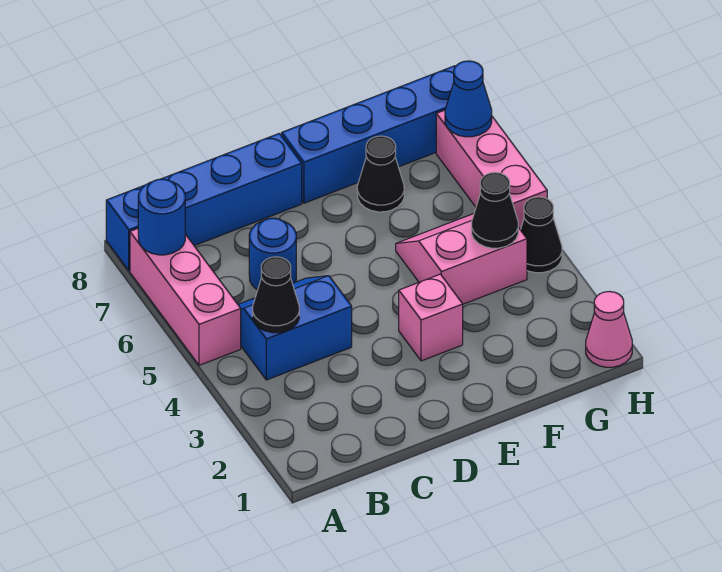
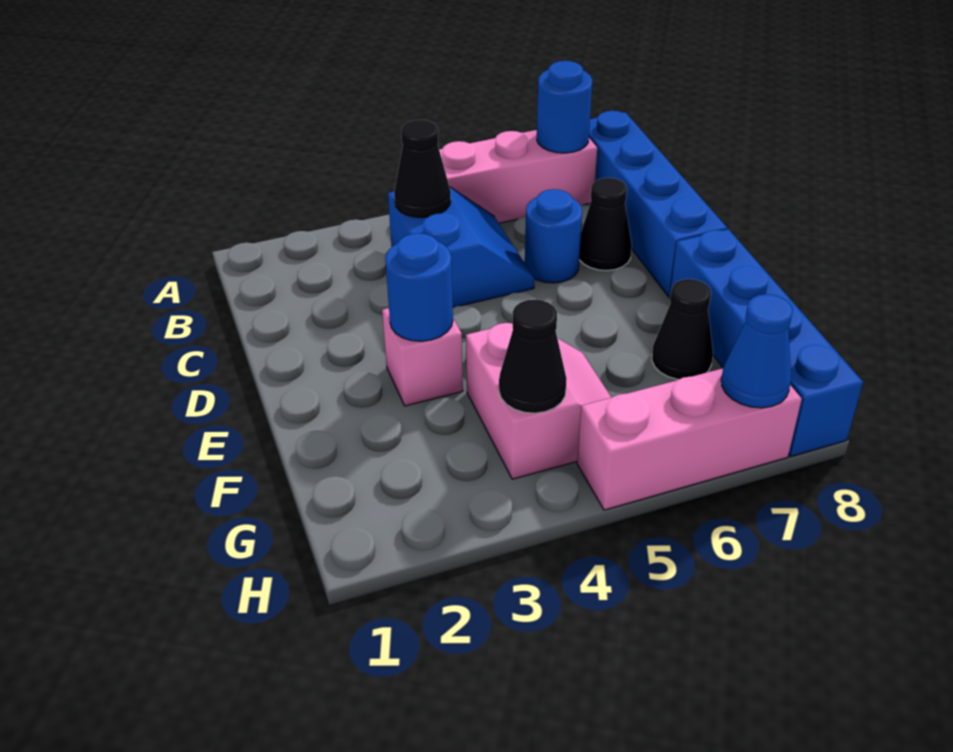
none -> blue 1x1 round brick [385,233,453,341]
pink 1x1 cone [586,292,632,367] -> none
black 1x1 cone [521,197,562,273] -> black 1x1 cone moved to [579,178,632,270]

